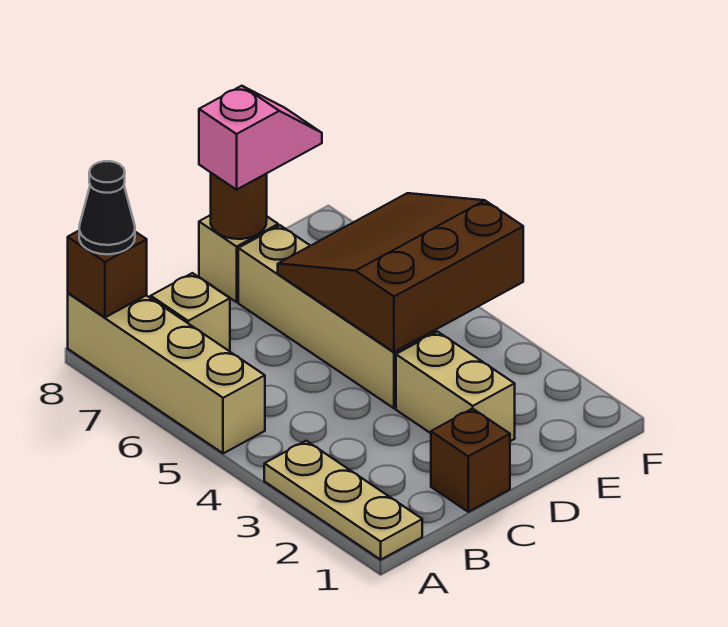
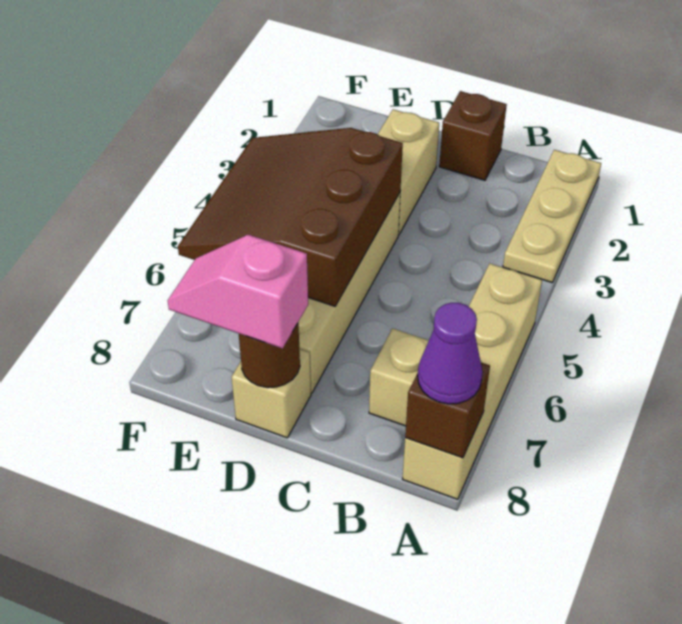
black 1x1 cone [79,161,135,254] -> purple 1x1 cone [418,303,482,404]
brown 3x3 slope [278,193,523,352] -> brown 3x3 slope turned to [178,128,403,306]

